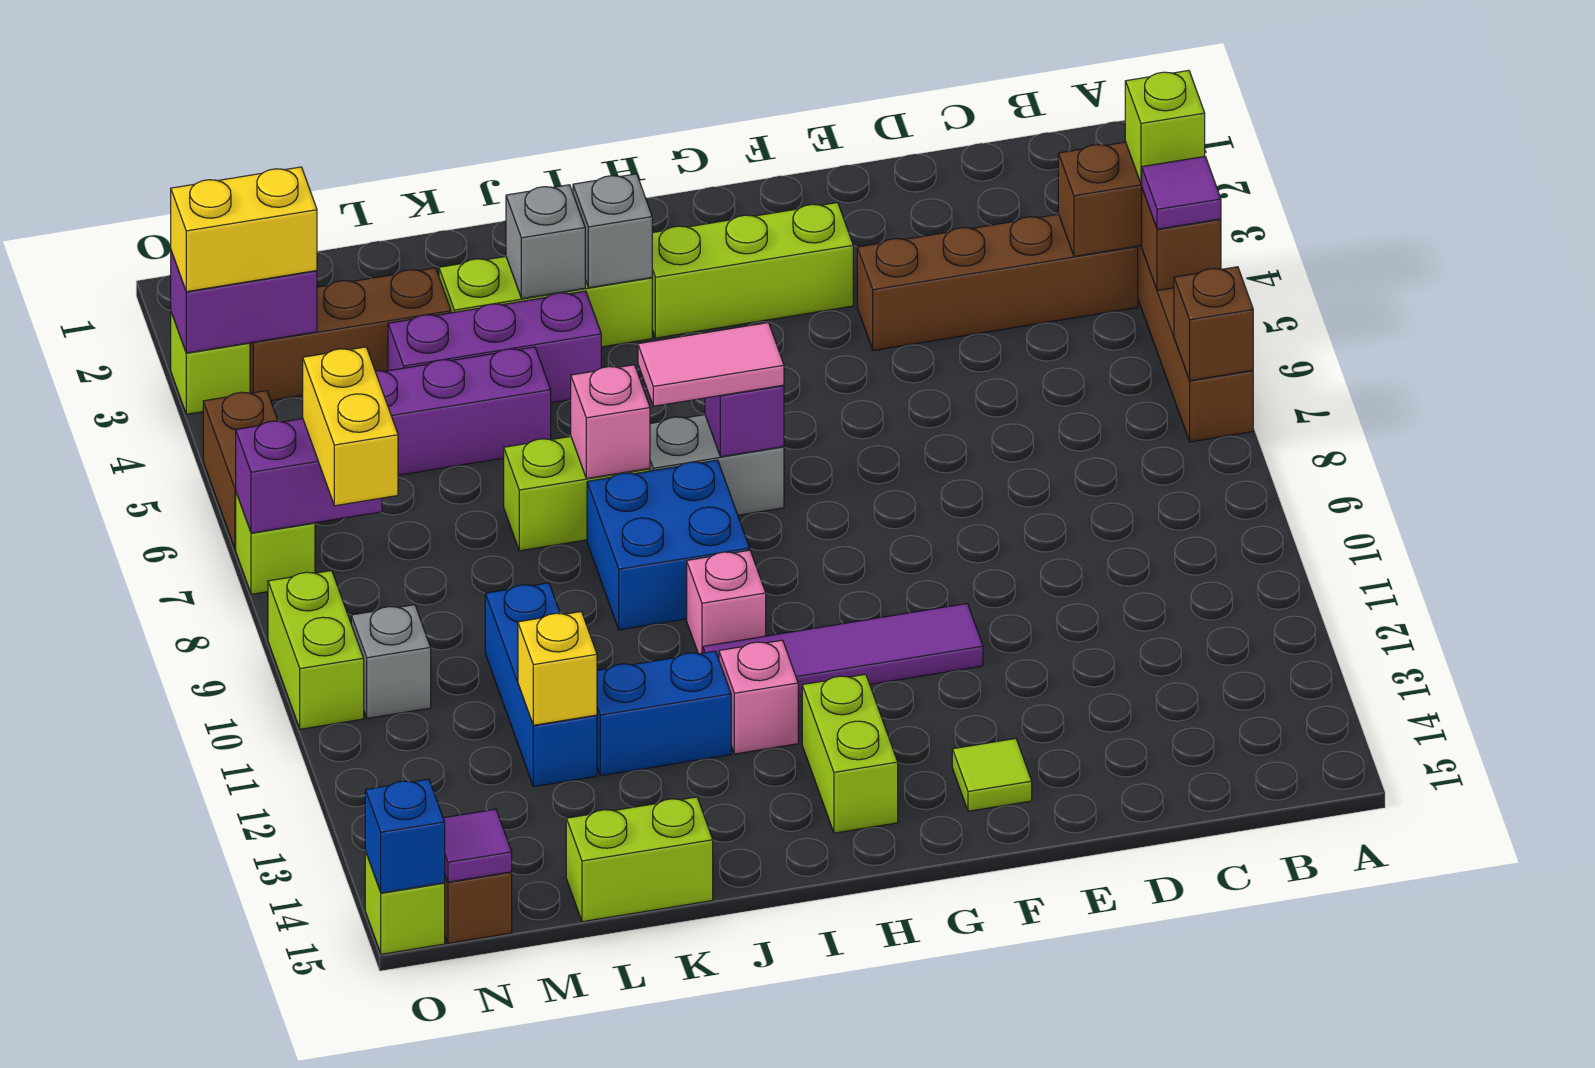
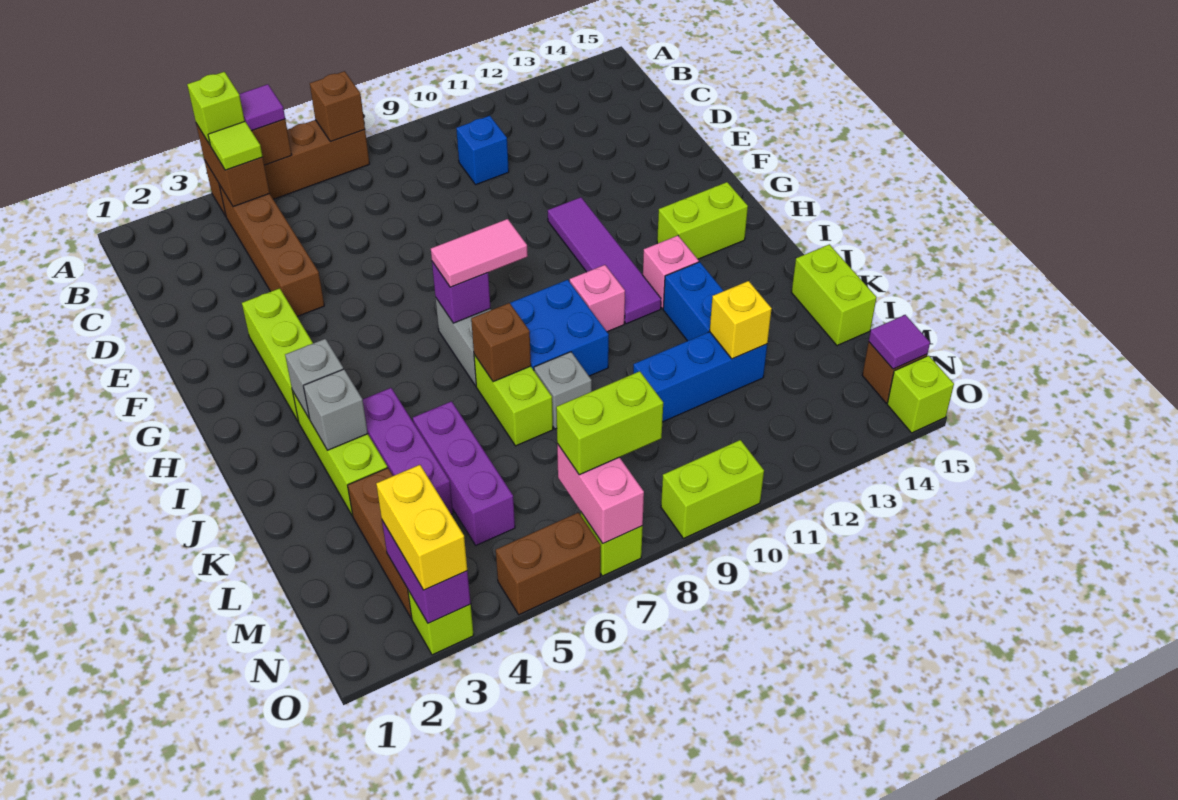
lime 1x1 tile [952,739,1032,811] -> lime 1x1 tile moved to [208,122,263,170]
pink 1x2 tile [638,323,784,406] -> pink 1x2 tile turned to [431,219,528,287]
pink 1x1 brick [571,365,650,479] -> brown 1x1 brick [471,303,531,382]
purple 1x2 brick [236,419,382,533] -> pink 1x2 brick [557,444,644,544]
yellow 1x2 brick [303,347,398,506] -> lime 1x2 brick [556,371,663,475]
grey 1x1 brick [351,605,431,718] -> grey 1x1 brick moved to [534,352,592,429]
blue 1x1 brick [365,779,445,893] -> blue 1x1 brick moved to [456,116,509,185]

